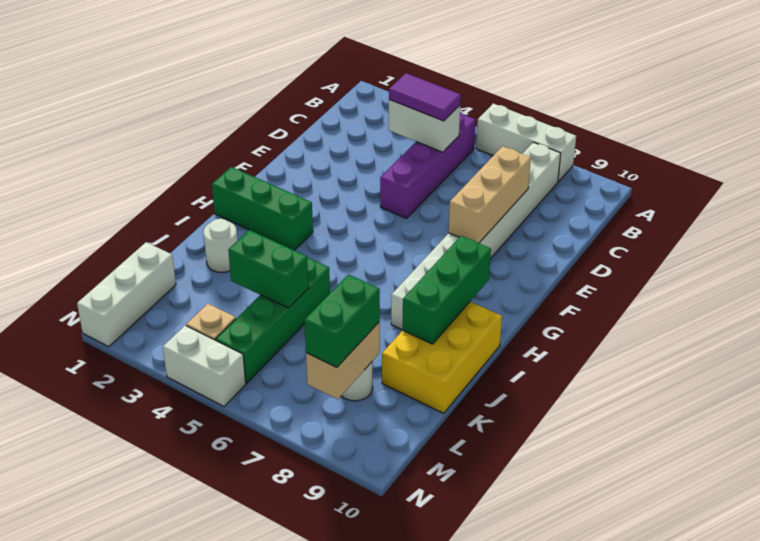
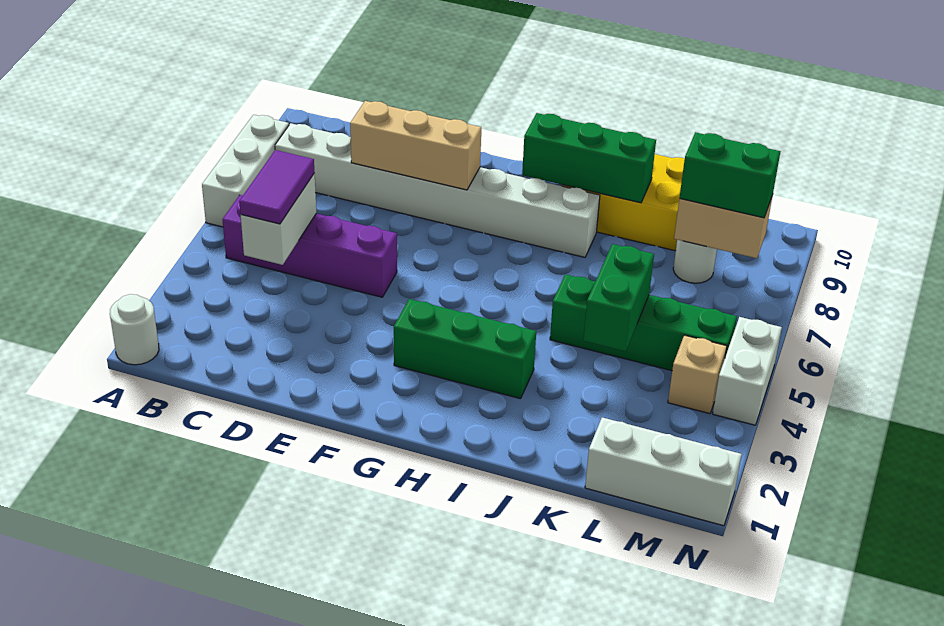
green 1x3 brick [212,167,313,250] -> green 1x3 brick turned to [394,299,536,399]
white 1x1 round brick [203,219,237,272] -> white 1x1 round brick moved to [110,294,159,365]

